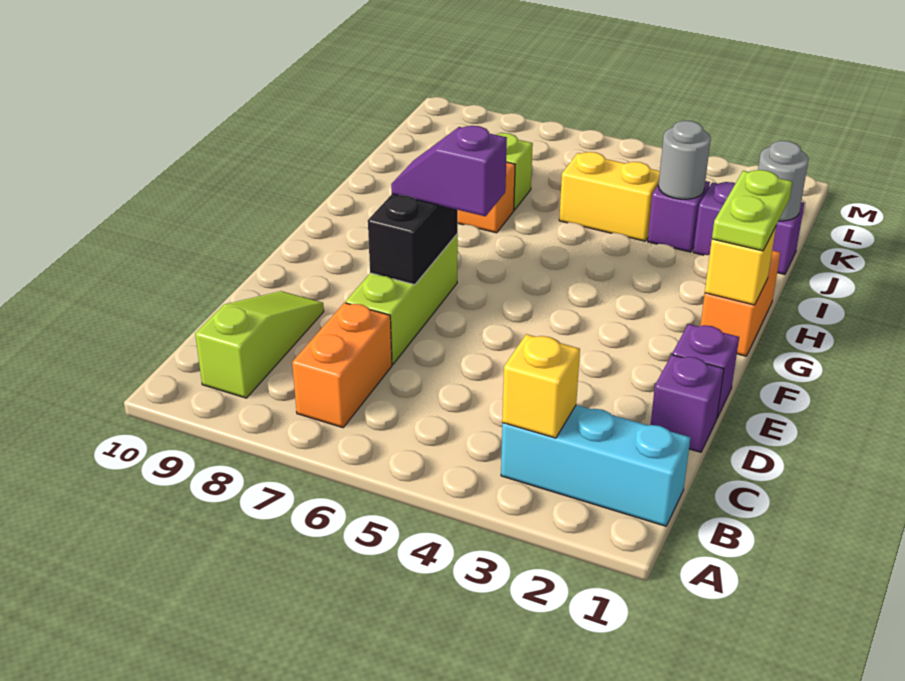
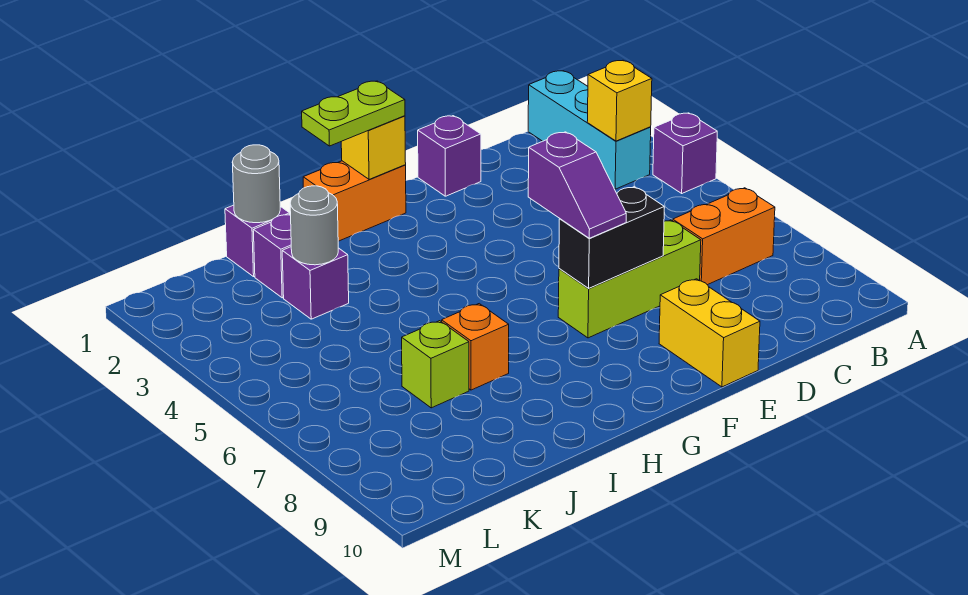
lime 1x3 slope [195,291,324,398] -> none
purple 1x1 brick [651,355,724,452] -> purple 1x1 brick moved to [653,113,717,193]
yellow 1x2 brick [559,152,660,241] -> yellow 1x2 brick moved to [659,279,760,387]

